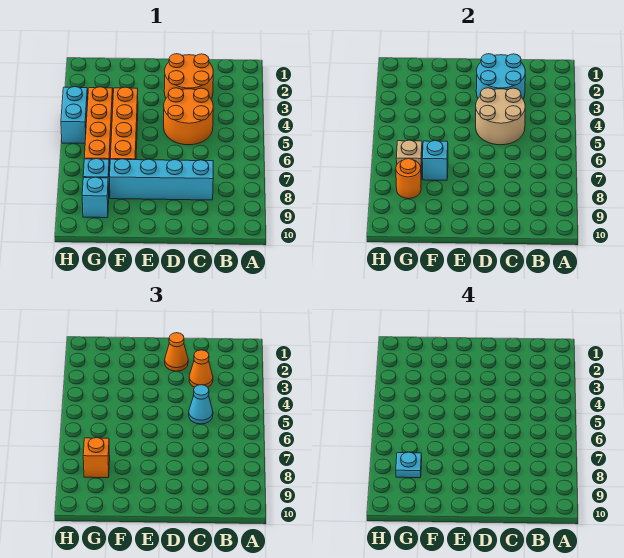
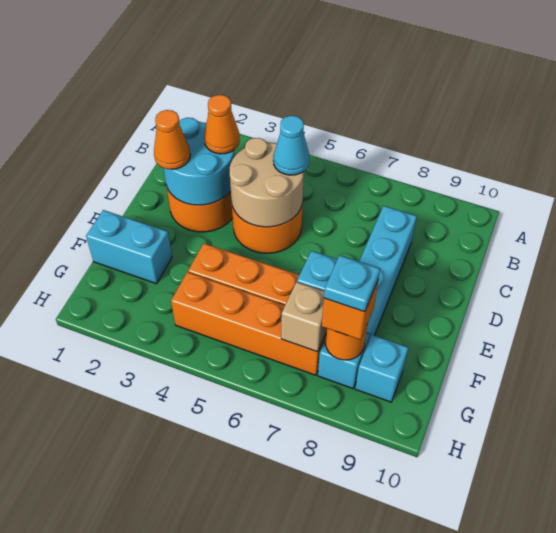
cyan 1x2 brick [61,87,88,143] -> cyan 1x2 brick moved to [86,210,172,284]

